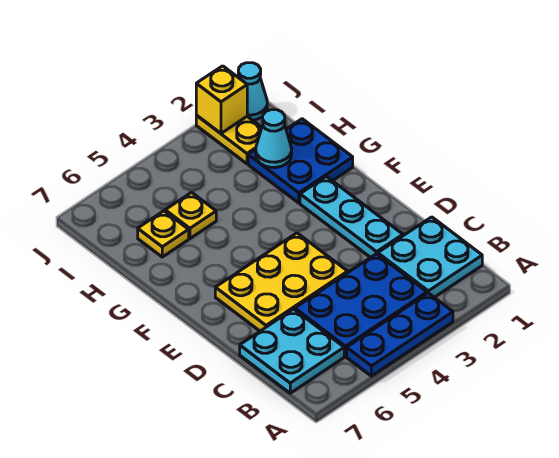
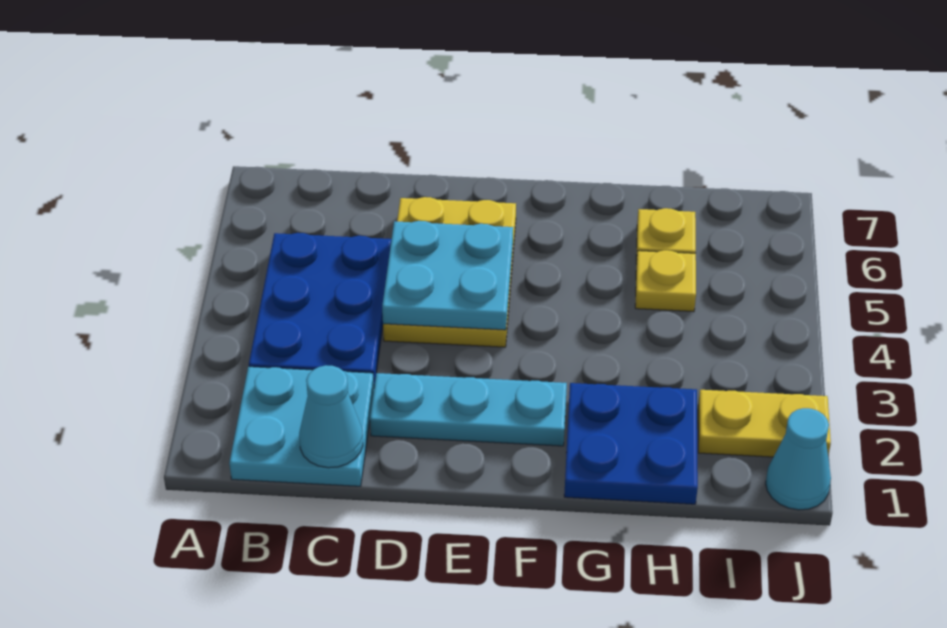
blue 1x3 plate [347,293,453,376] -> none
cyan 2x2 plate [240,309,344,393] -> cyan 2x2 plate moved to [382,221,513,330]
cyan 1x1 cone [256,110,292,168] -> cyan 1x1 cone moved to [299,365,363,468]
yellow 1x1 brick [196,66,247,133] -> none

